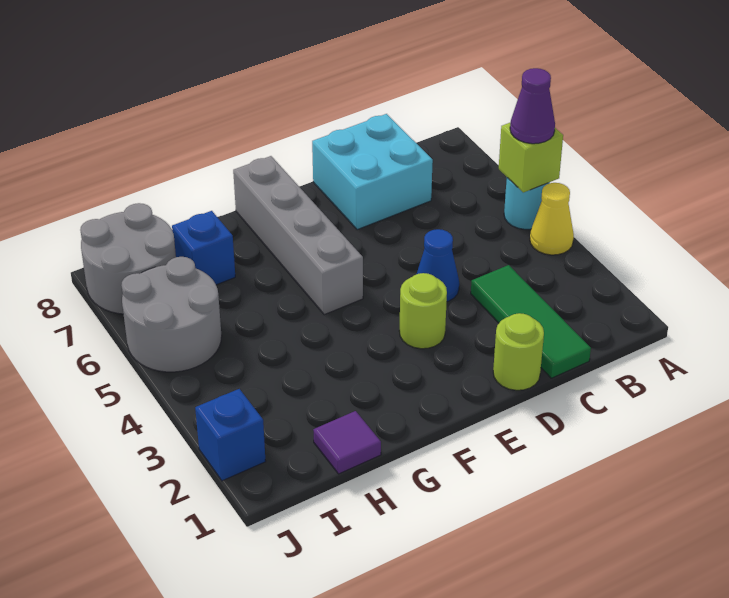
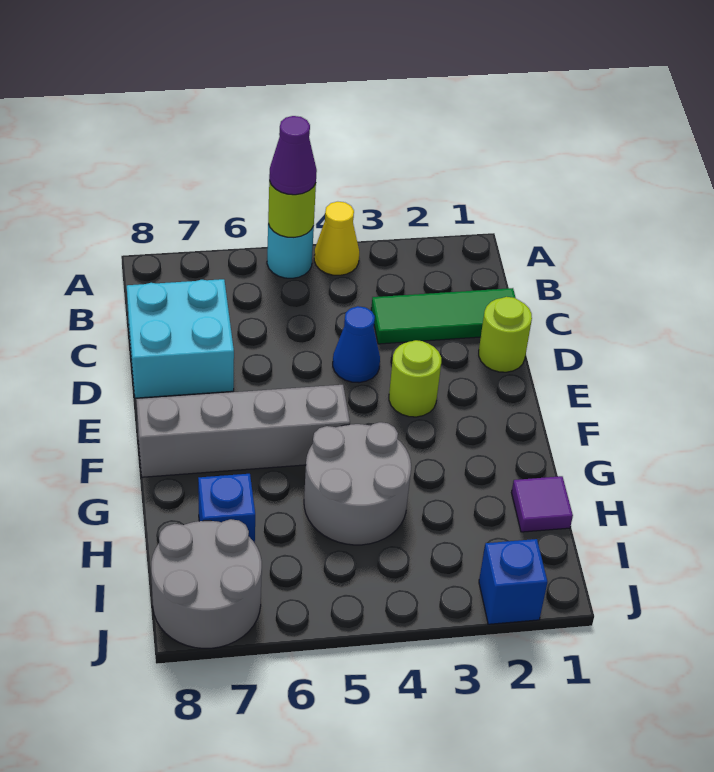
lime 1x1 brick [499,123,563,192] -> lime 1x1 round brick [268,181,316,237]
grey 2x2 round brick [121,257,222,372] -> grey 2x2 round brick moved to [304,422,411,545]

